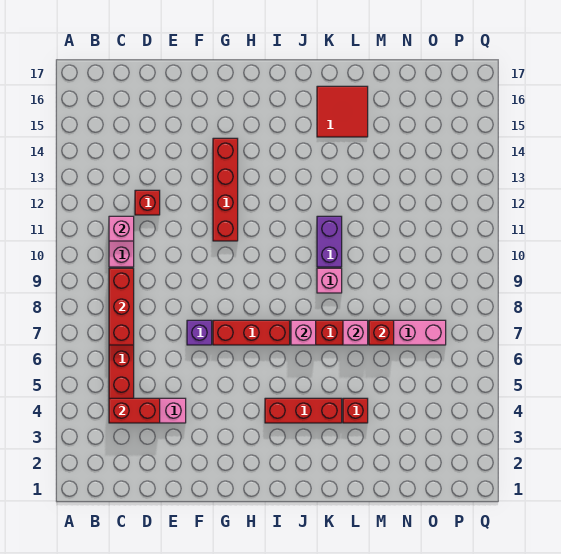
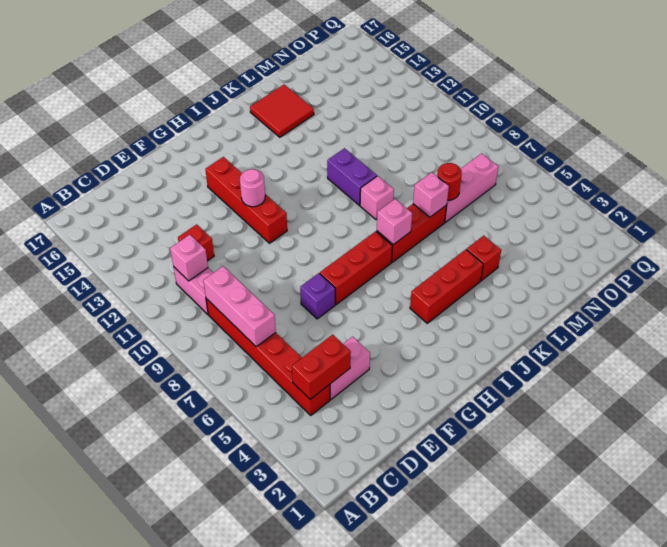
red 1x3 brick [109,268,134,345] -> pink 1x3 brick [203,266,276,347]
none -> pink 1x1 round brick [240,169,265,207]
red 1x1 brick [369,320,394,345] -> red 1x1 round brick [437,163,462,200]

